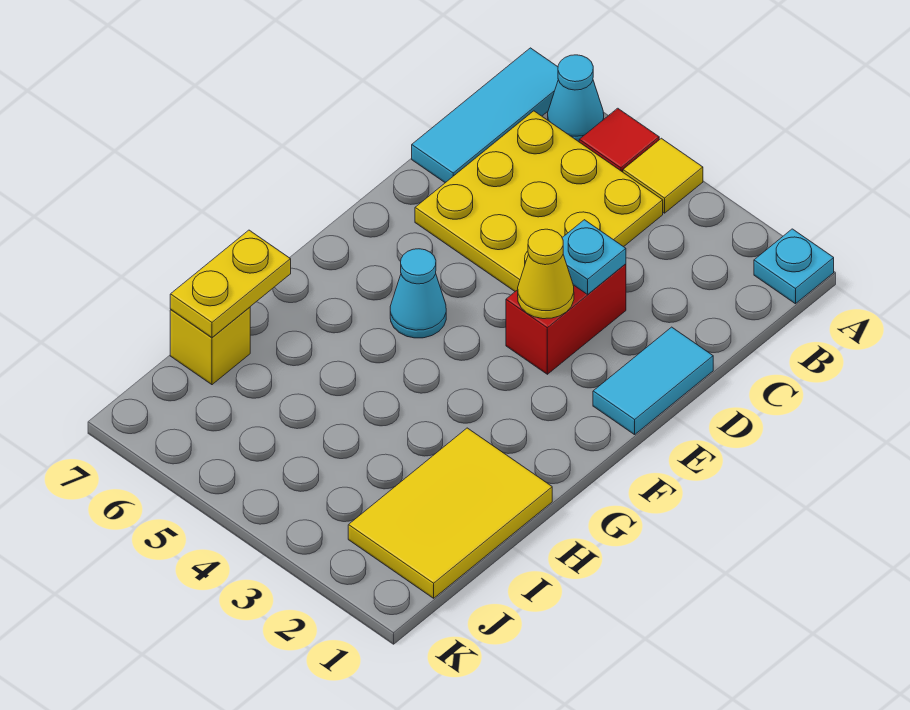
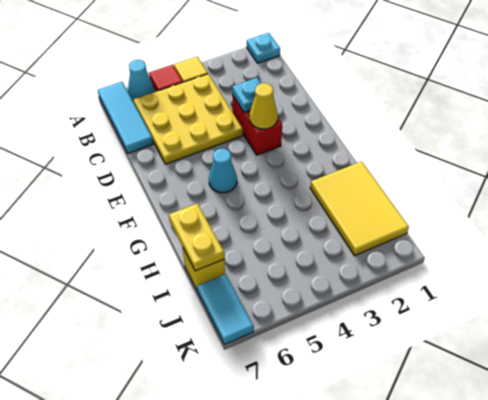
cyan 1x2 tile [593,327,713,435] -> cyan 1x2 tile moved to [197,274,254,345]

